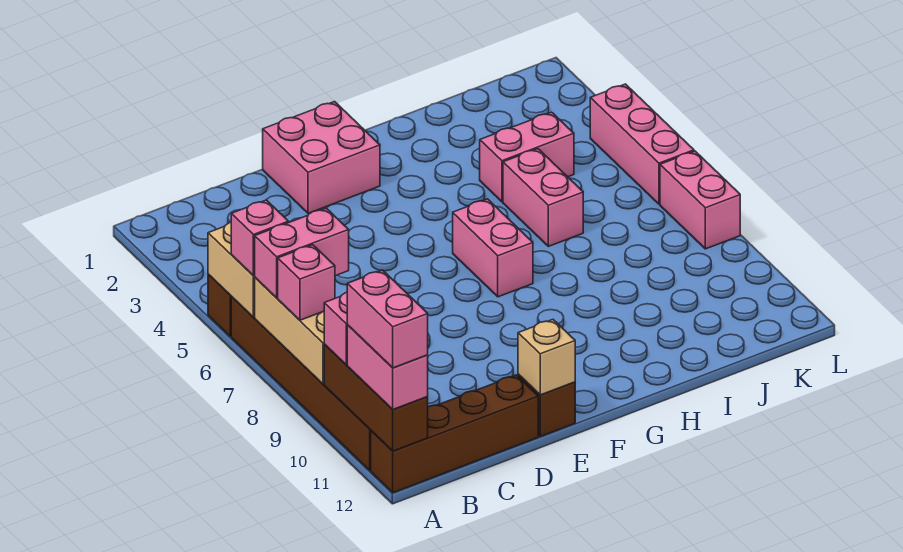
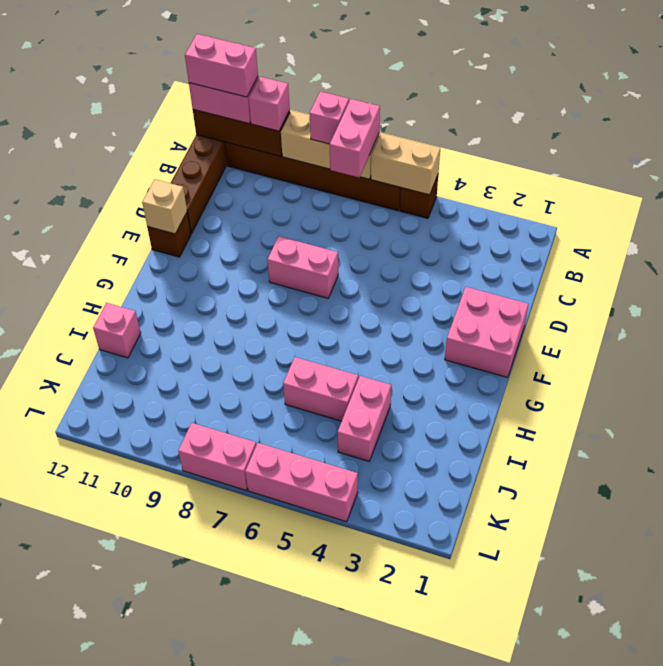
pink 1x1 brick [231,200,289,276] -> pink 1x1 brick moved to [93,303,141,358]
pink 1x2 brick [453,199,533,297] -> pink 1x2 brick moved to [267,236,338,298]

